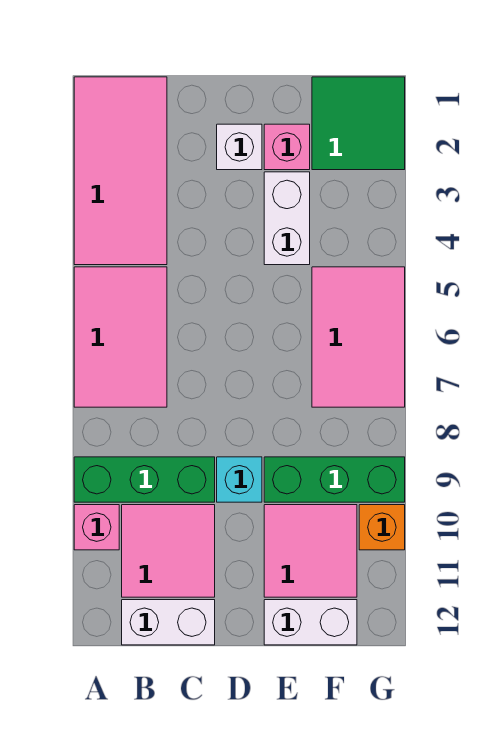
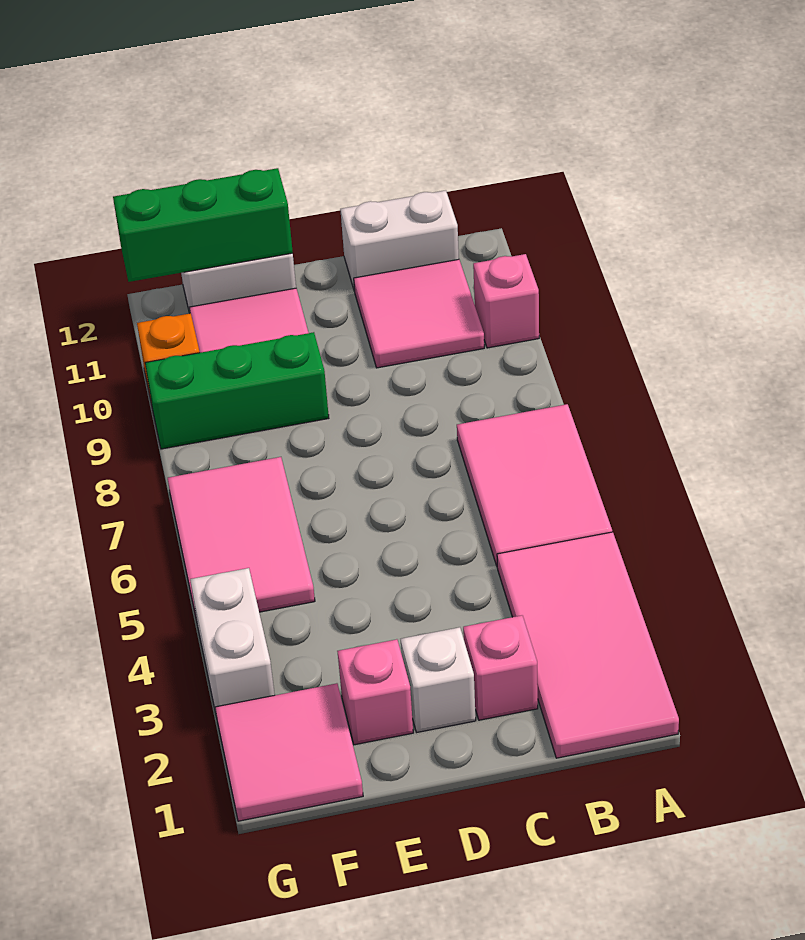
green 1x3 brick [74,457,215,502] -> green 1x3 brick moved to [113,168,293,282]
none -> pink 1x1 brick [463,615,538,720]
cyan 1x1 brick [217,457,262,502] -> none
white 1x2 brick [264,172,310,265] -> white 1x2 brick moved to [190,568,275,713]
green 2x2 tile [312,77,405,170] -> pink 2x2 tile [215,683,363,821]

